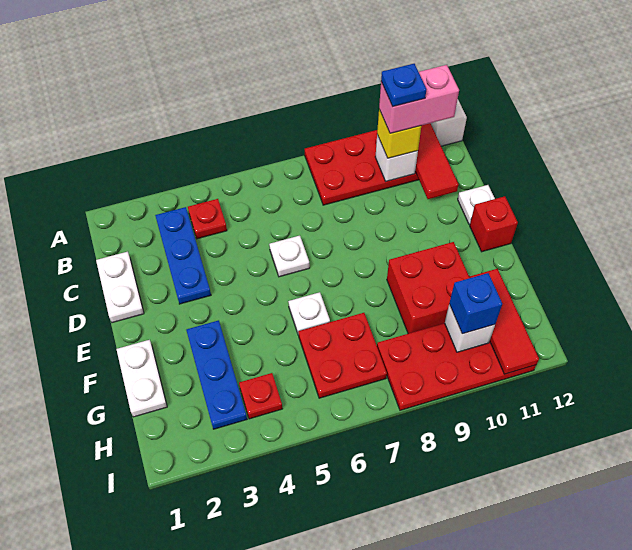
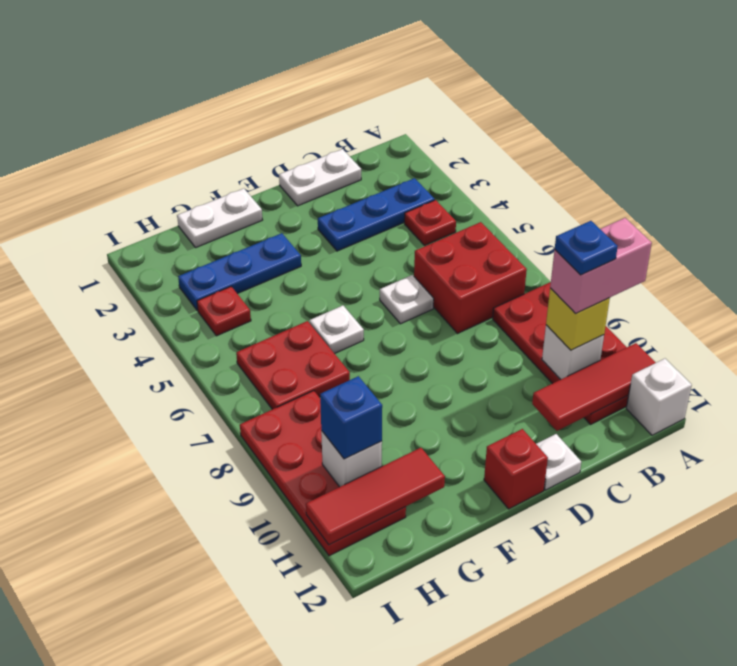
pink 1x2 brick [379,65,459,133] -> pink 1x2 brick turned to [550,218,652,313]
red 2x2 brick [387,242,469,334] -> red 2x2 brick moved to [414,222,527,333]

